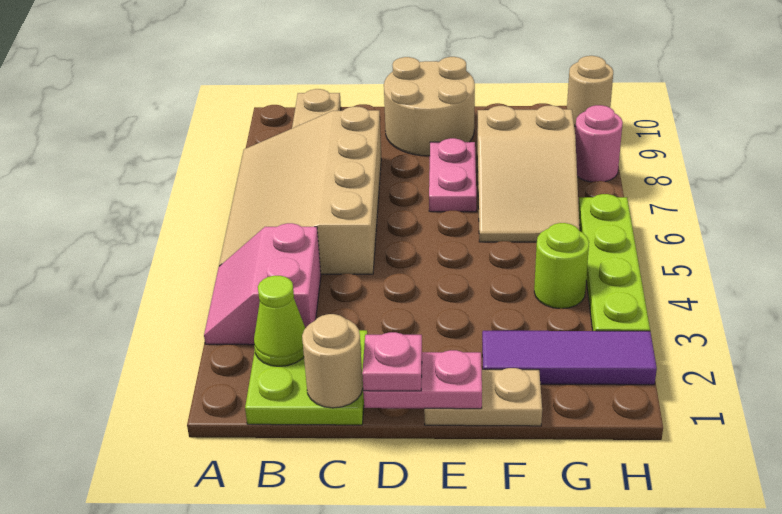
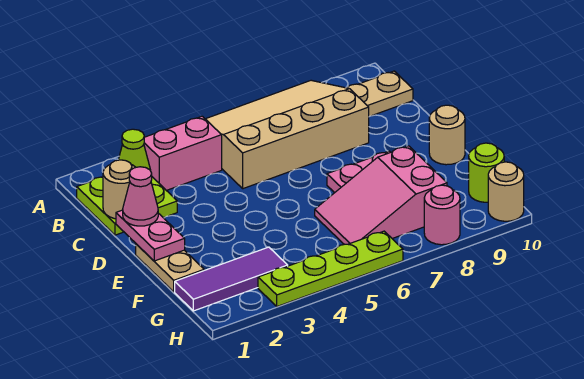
pink 1x1 plate [362,332,422,391] -> pink 1x1 cone [123,167,158,226]
tan 2x2 round brick [384,57,475,156] -> tan 1x1 round brick [429,105,465,165]
purple 1x3 tile [482,331,657,385] -> purple 1x3 tile turned to [175,247,288,311]
tan 2x3 slope [477,105,580,242] -> pink 2x3 slope [315,146,447,244]
lime 1x1 round brick [534,223,589,309] -> lime 1x1 round brick moved to [469,143,504,202]

